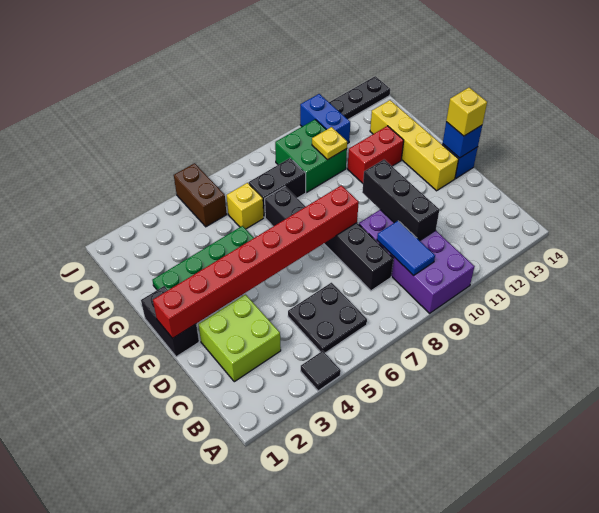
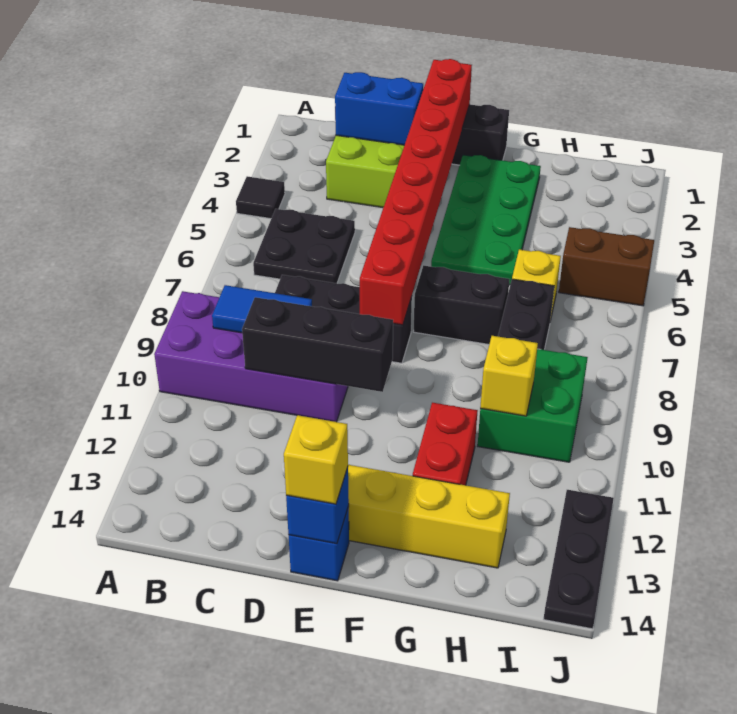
yellow 1x1 plate [312,127,347,159] -> yellow 1x1 brick [480,336,538,416]
blue 1x2 brick [300,94,350,144] -> blue 1x2 brick moved to [335,72,423,145]

